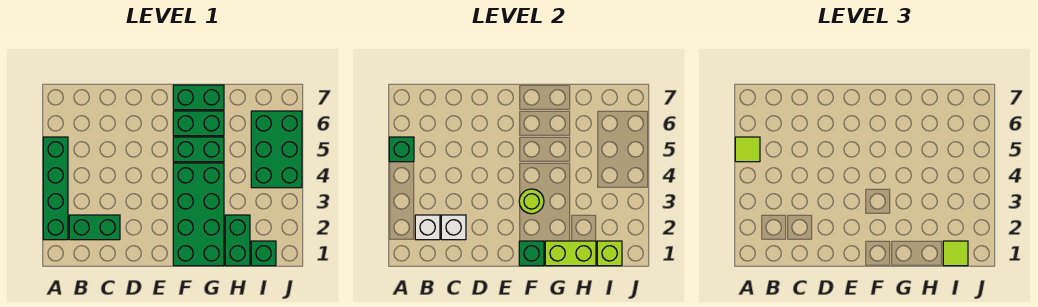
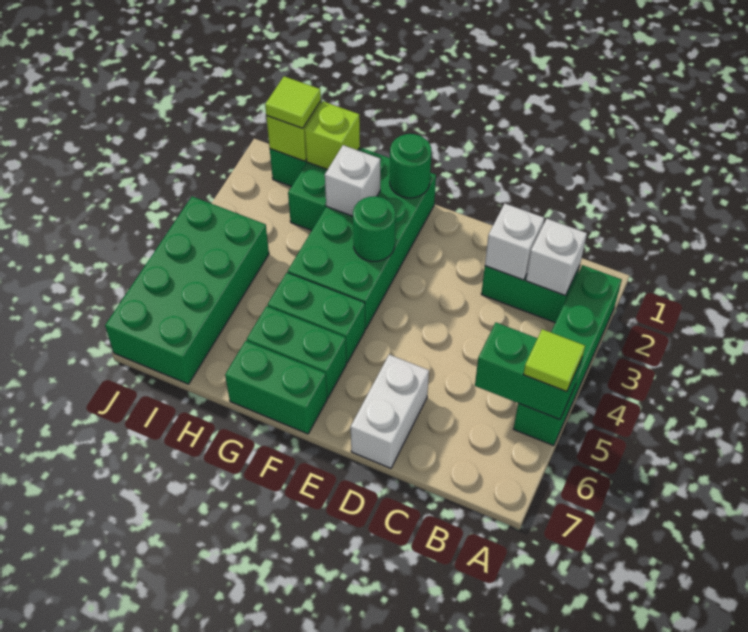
green 1x1 brick [389,137,414,162] -> green 1x2 brick [475,323,582,420]
none -> white 1x2 brick [351,354,429,468]
green 1x1 brick [519,241,544,266] -> green 1x1 round brick [390,134,431,198]
lime 1x1 round brick [519,189,544,214] -> green 1x1 round brick [353,196,395,261]
lime 1x2 brick [545,241,596,266] -> lime 1x1 brick [305,101,360,170]
none -> white 1x1 brick [325,145,380,216]
green 2x3 brick [251,111,302,188] -> green 2x4 brick [105,196,269,384]

